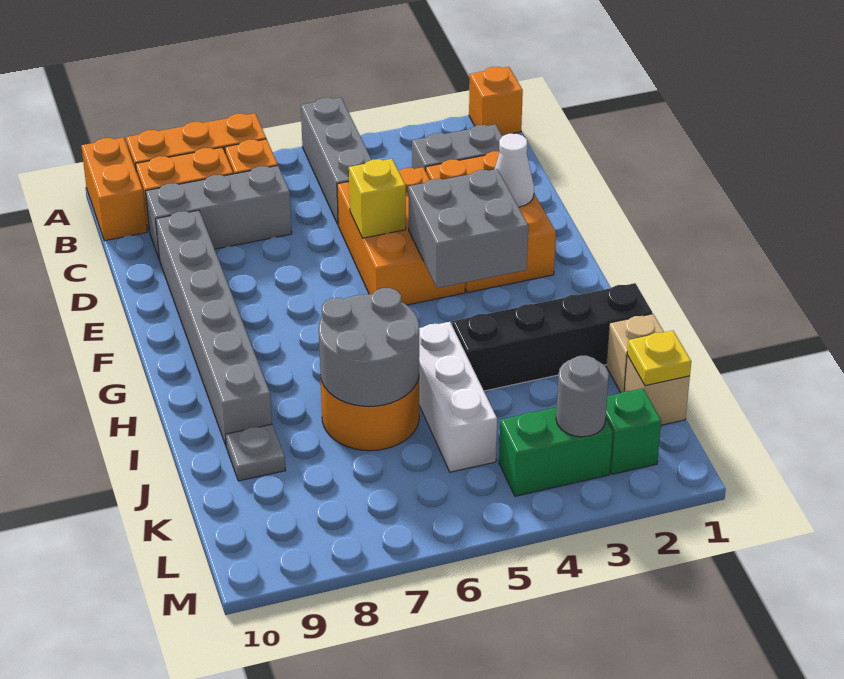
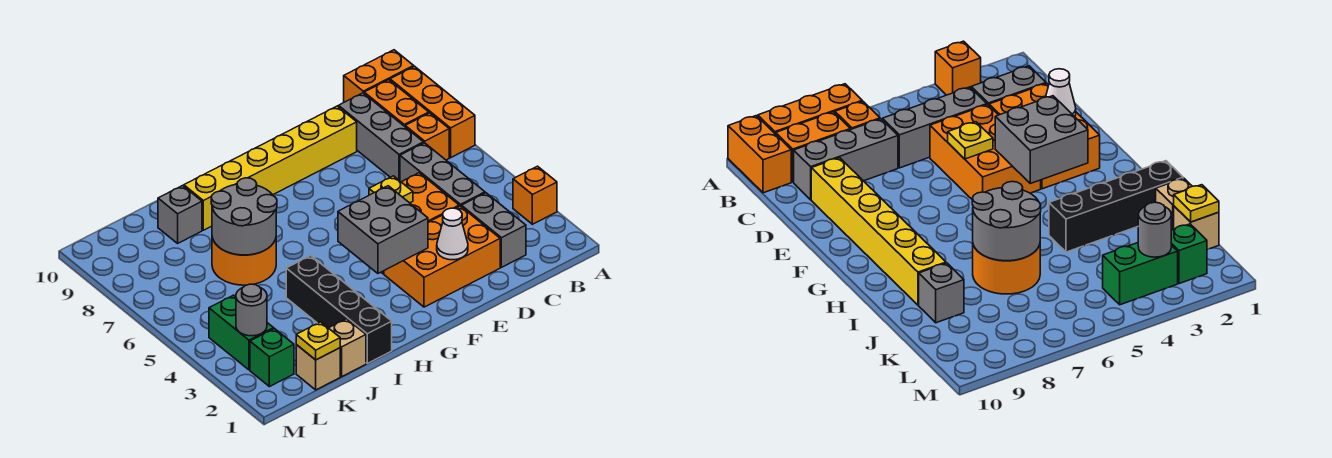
orange 1x1 brick [469,67,523,135] -> orange 1x1 brick moved to [513,166,557,224]
grey 1x3 brick [301,98,372,224] -> grey 1x3 brick turned to [400,143,485,206]
grey 1x6 brick [156,210,272,445] -> yellow 1x6 brick [184,106,357,230]
yellow 1x1 brick [349,159,406,238] -> yellow 1x1 plate [369,176,413,203]
white 1x3 brick [419,322,497,472] -> none
grey 1x1 plate [226,424,286,481] -> grey 1x1 brick [158,186,202,243]

